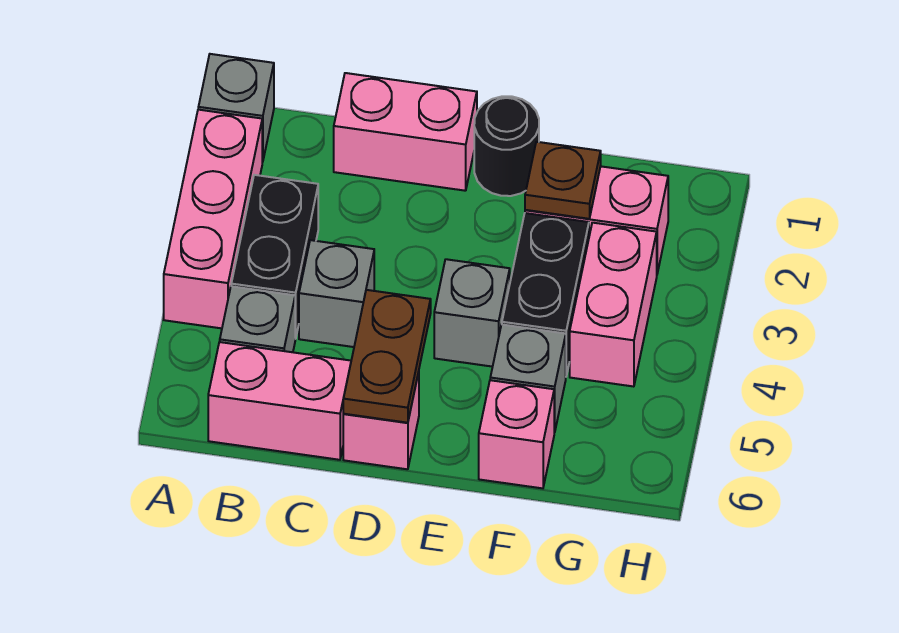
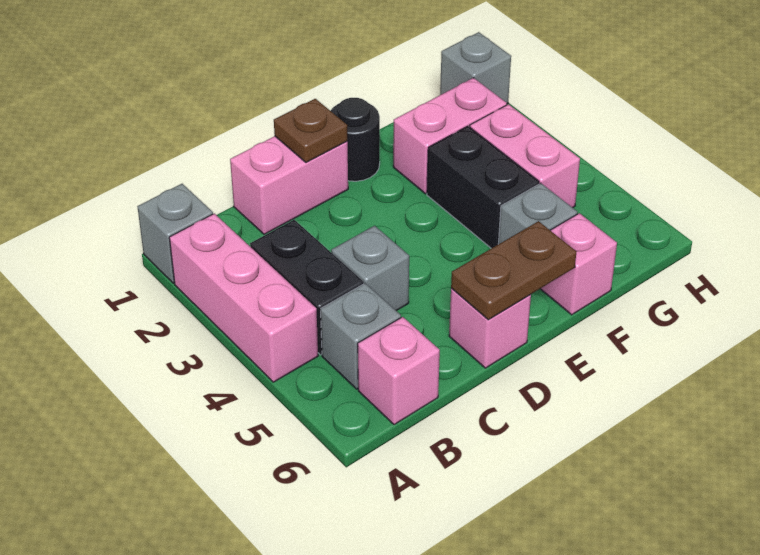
pink 1x2 brick [208,342,351,460] -> pink 1x1 brick [358,317,440,425]
brown 1x2 plate [343,290,431,423] -> brown 1x2 plate turned to [451,221,577,320]
grey 1x1 brick [434,259,510,367] -> grey 1x1 brick moved to [440,32,511,104]
brown 1x1 plate [525,142,601,219] -> brown 1x1 plate moved to [274,99,347,162]

